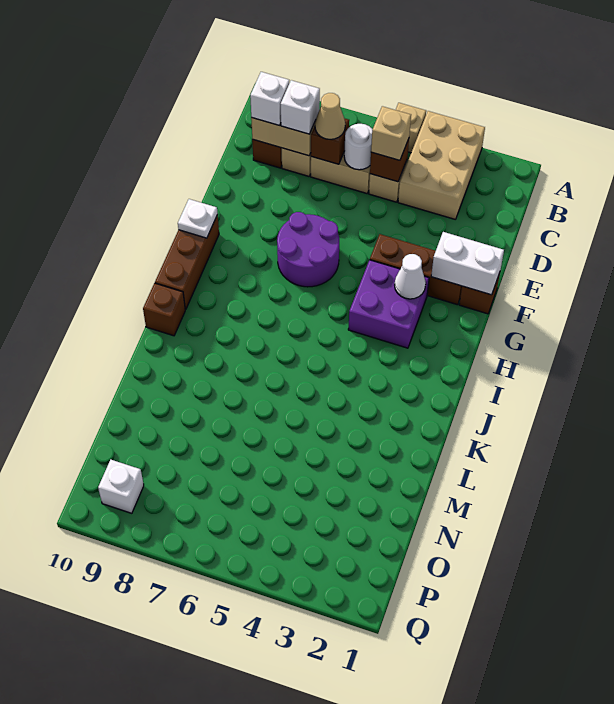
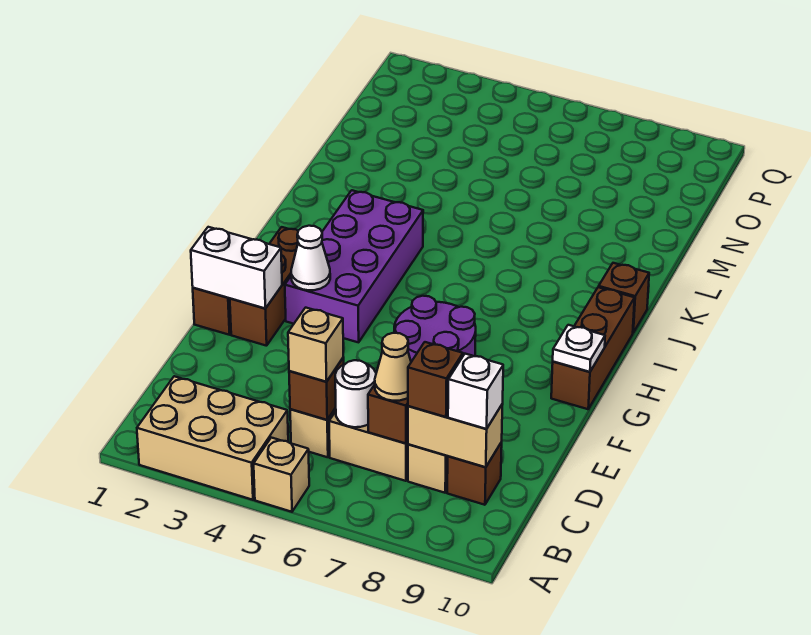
tan 2x3 brick [398,111,485,219] -> tan 2x3 brick turned to [137,376,288,500]
white 1x1 brick [281,80,320,134] -> brown 1x1 brick [408,342,463,417]
brown 1x3 brick [370,234,462,305] -> brown 1x3 brick turned to [230,227,298,346]
purple 2x2 brick [348,260,429,348] -> purple 2x4 brick [285,190,423,342]
white 1x1 brick [98,459,144,513] -> none

